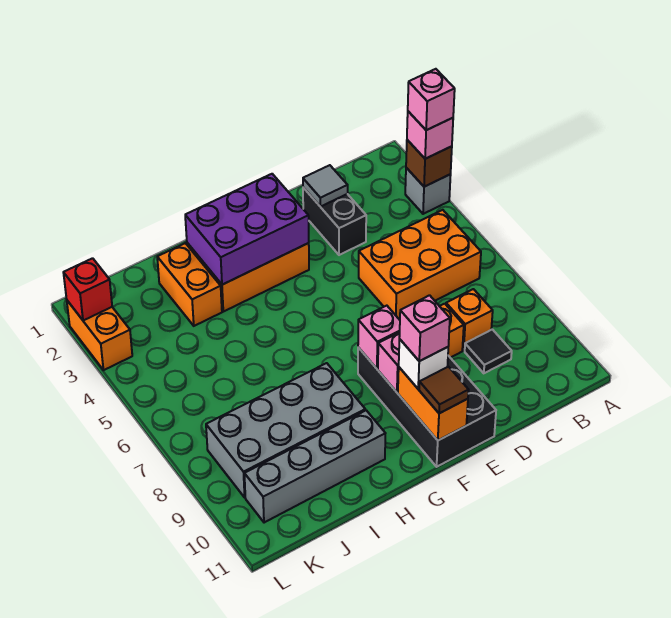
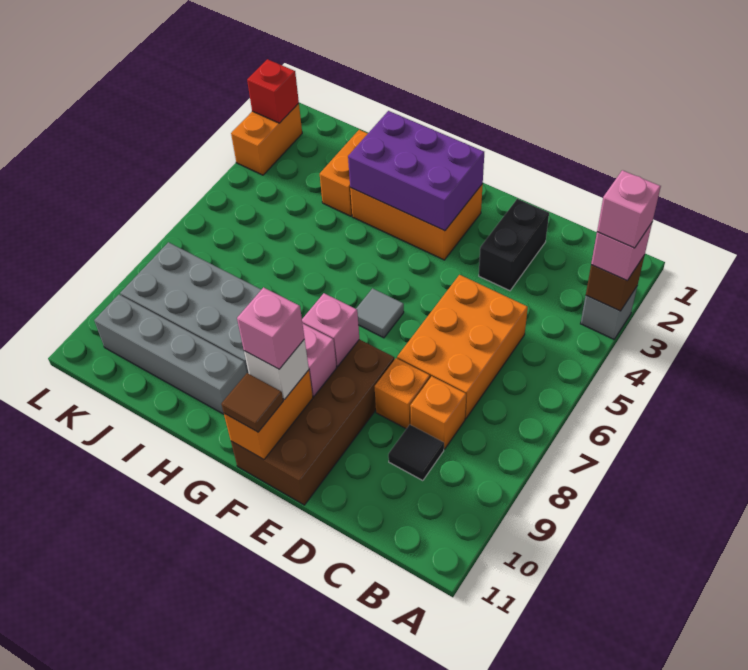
orange 2x3 brick [359,210,481,319] -> orange 2x3 brick turned to [397,275,528,419]
grey 1x1 tile [303,165,348,207] -> grey 1x1 tile moved to [356,288,404,338]
black 2x4 brick [358,347,496,467] -> brown 2x4 brick [231,339,394,505]

